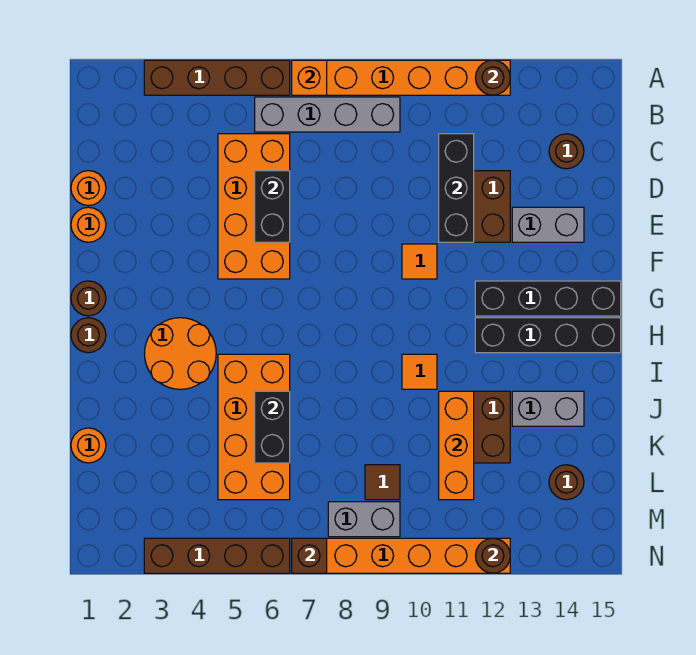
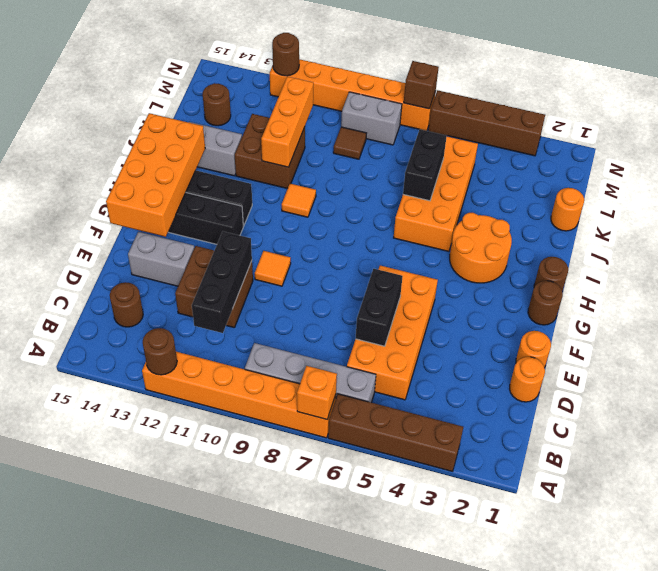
none -> orange 2x4 brick [106,113,205,237]

